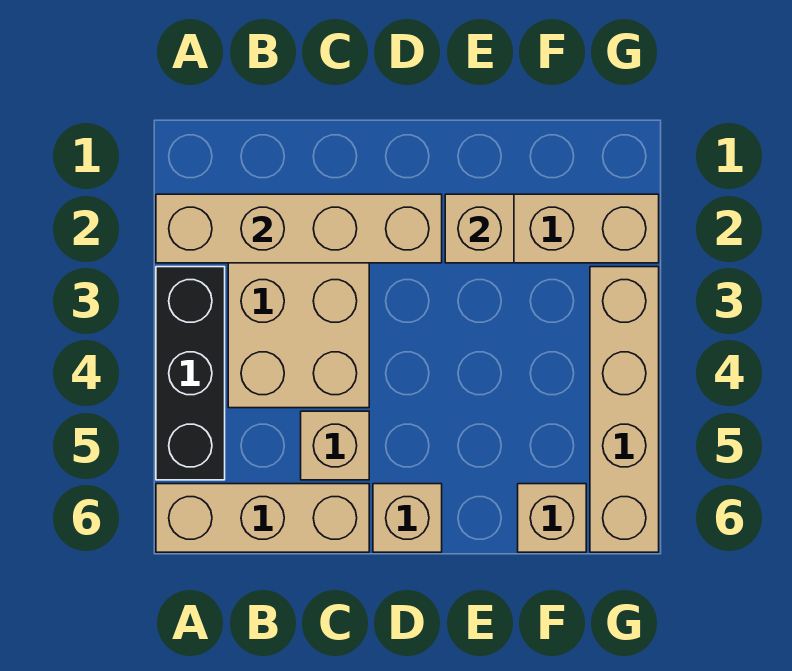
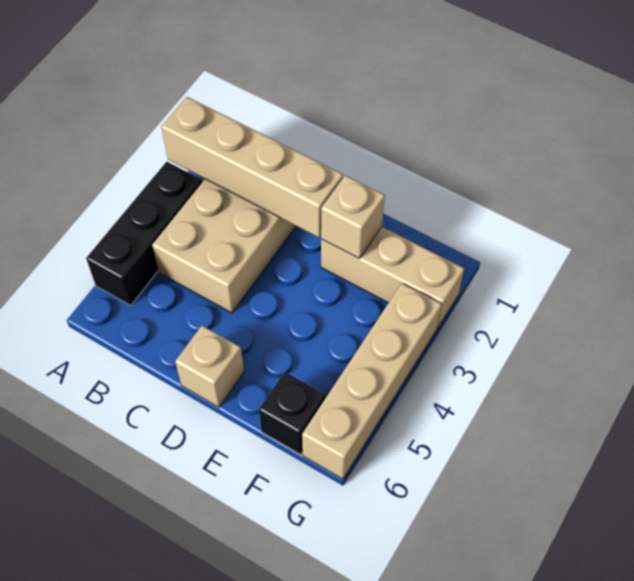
tan 1x3 brick [156,484,369,552] -> none
tan 1x1 brick [301,411,369,480] -> none
tan 1x1 brick [518,484,586,552] -> black 1x1 brick [259,372,325,455]

